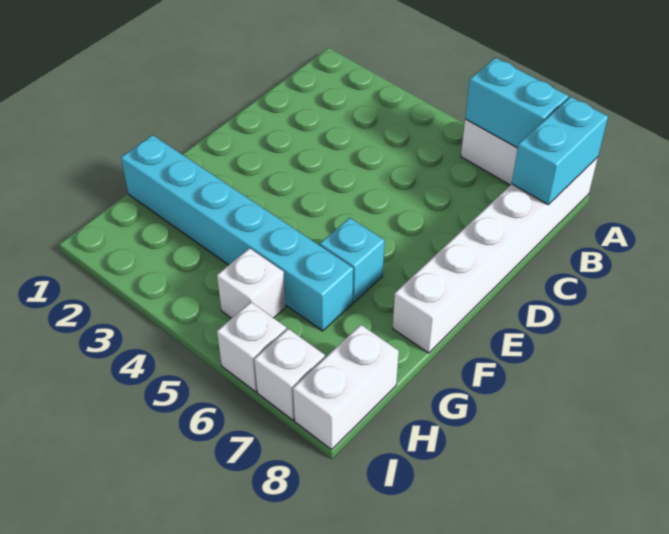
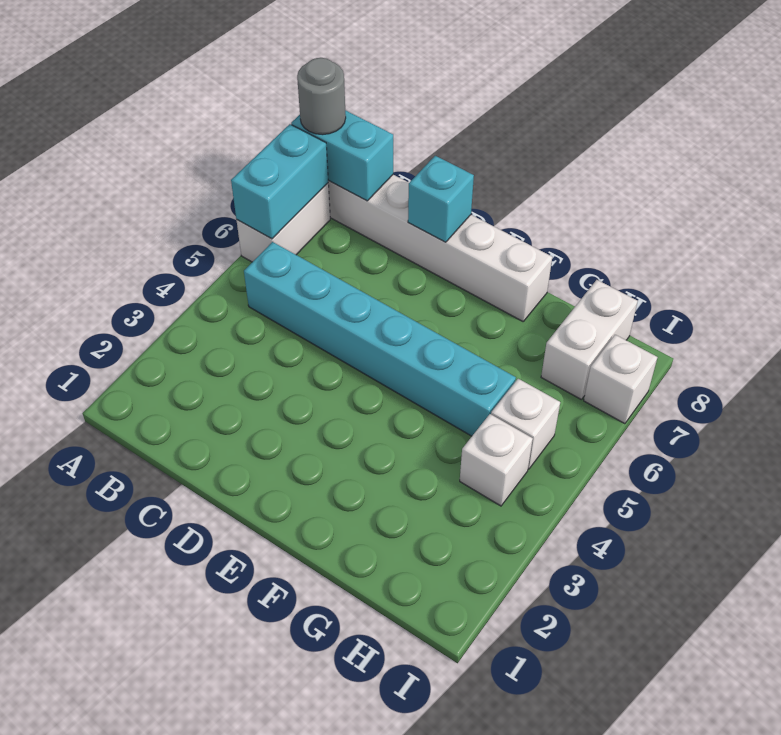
none -> grey 1x1 round brick [297,58,346,135]
cyan 1x1 brick [320,218,385,302] -> cyan 1x1 brick moved to [408,156,474,242]
cyan 1x6 brick [121,135,353,331] -> cyan 1x6 brick turned to [244,242,516,436]
white 1x2 brick [293,325,399,450] -> white 1x2 brick turned to [541,280,638,400]
white 1x1 brick [217,302,286,392] -> white 1x1 brick moved to [460,414,533,506]

